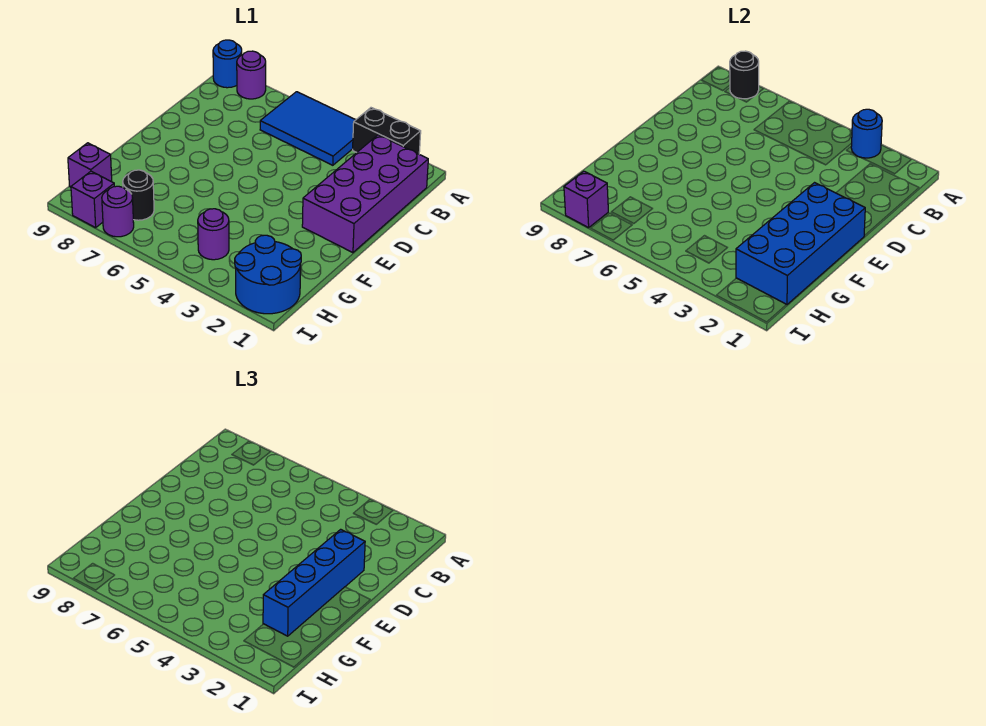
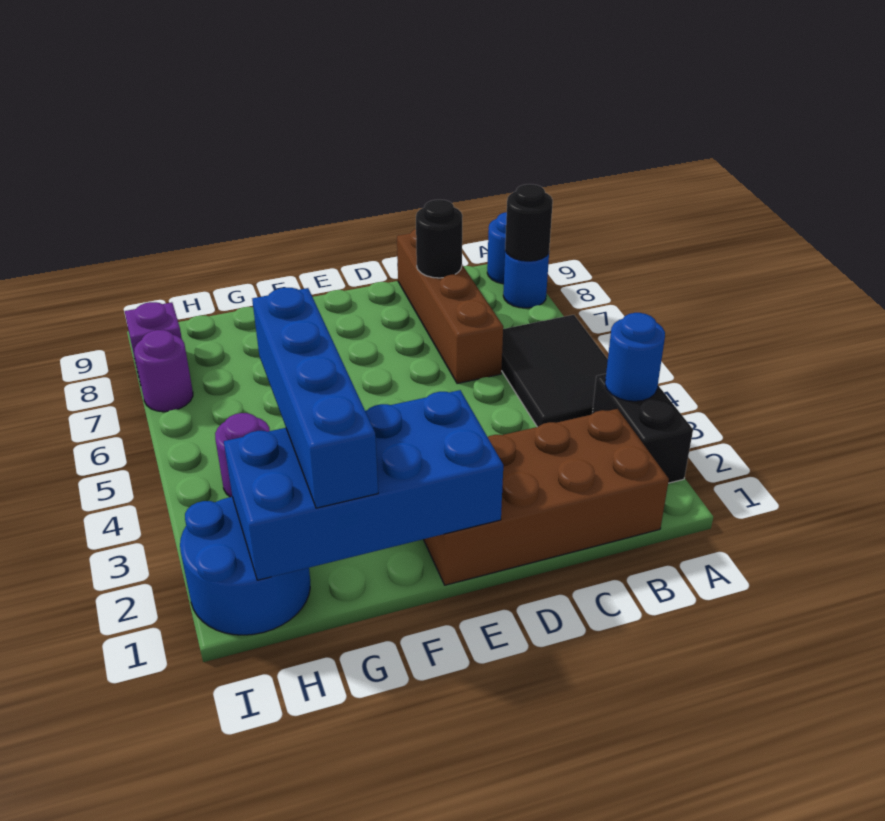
blue 2x3 tile [260,92,355,165] -> black 2x3 tile [501,315,608,427]
purple 1x1 round brick [237,51,266,99] -> blue 1x1 round brick [503,251,549,308]
purple 2x4 brick [302,135,428,253] -> brown 2x4 brick [423,409,669,585]
none -> brown 1x4 brick [397,229,503,384]
blue 1x4 brick [263,529,365,636] -> blue 1x4 brick turned to [252,288,378,508]
black 1x1 round brick [123,170,154,220] -> black 1x1 round brick moved to [416,200,462,278]
purple 1x1 brick [68,143,112,187] -> none
purple 1x1 brick [564,171,608,228] -> none

